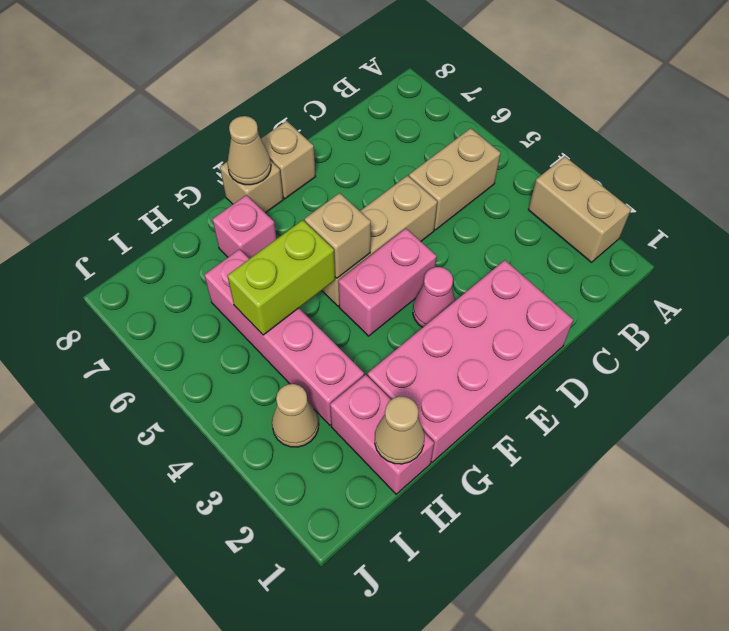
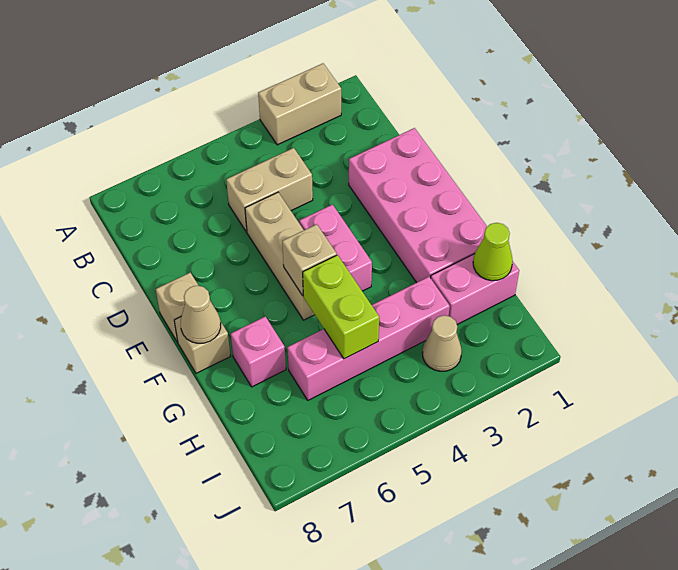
tan 1x2 brick [409,128,500,230] -> tan 1x2 brick turned to [226,148,313,232]
pink 1x1 cone [413,267,455,327] -> none
tan 1x1 cone [375,397,424,464] -> lime 1x1 cone [473,223,513,281]

